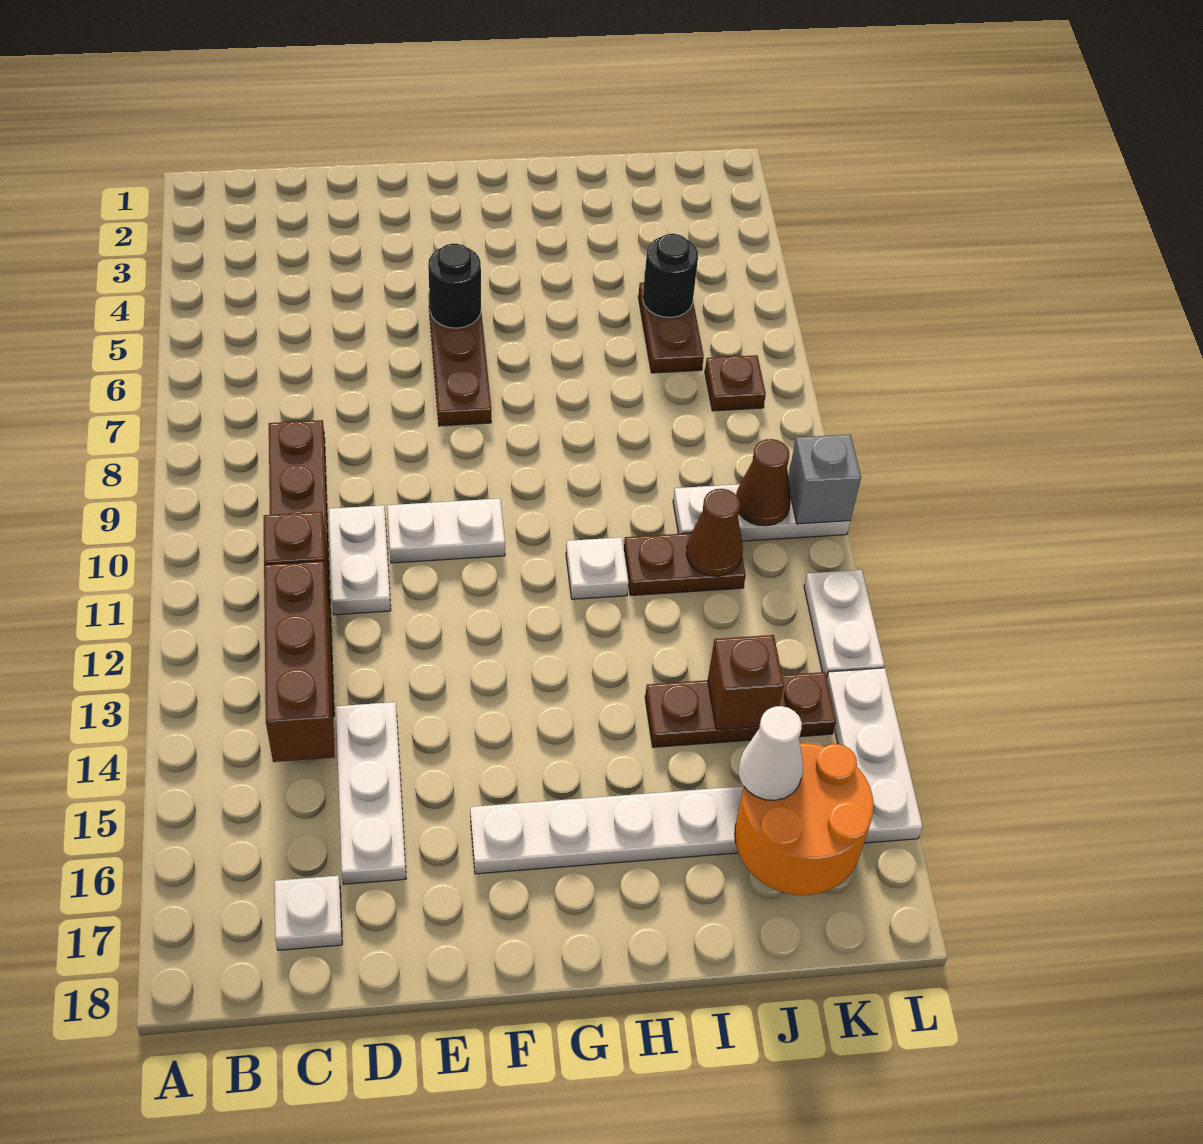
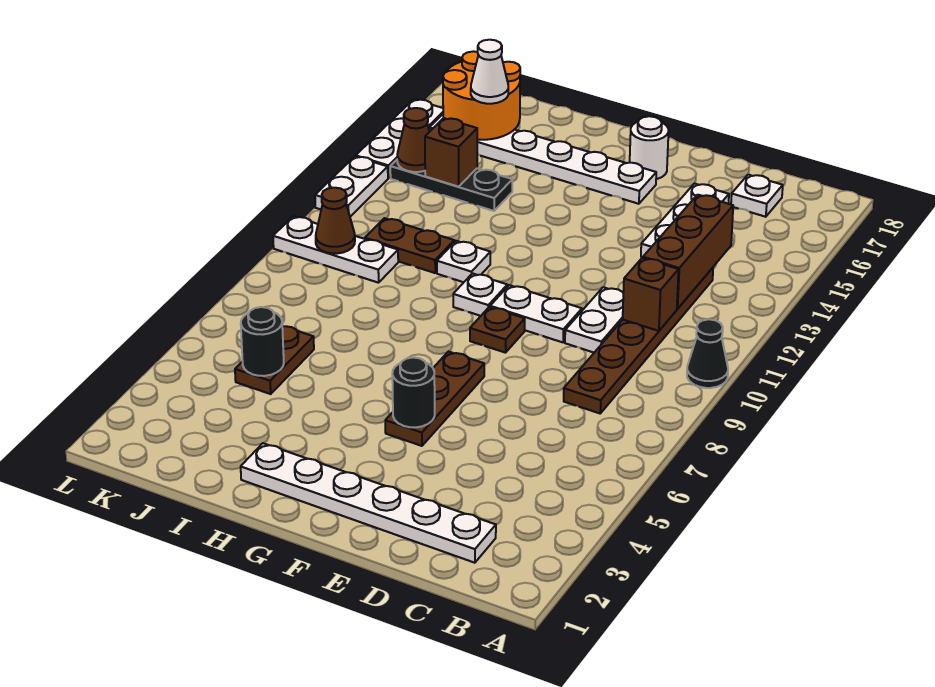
none -> black 1x1 cone [687,319,728,388]
none -> white 1x6 plate [241,443,496,563]
none -> white 1x1 round brick [630,116,669,179]
none -> white 1x1 plate [453,273,507,316]
brown 1x3 plate [645,672,836,747] -> black 1x3 plate [390,160,512,211]
brown 1x1 cone [686,489,743,576] -> brown 1x1 cone moved to [397,108,429,172]
brown 1x1 plate [705,355,766,411] -> brown 1x1 plate moved to [470,307,525,353]
grey 1x1 brick [788,434,861,524] -> none

